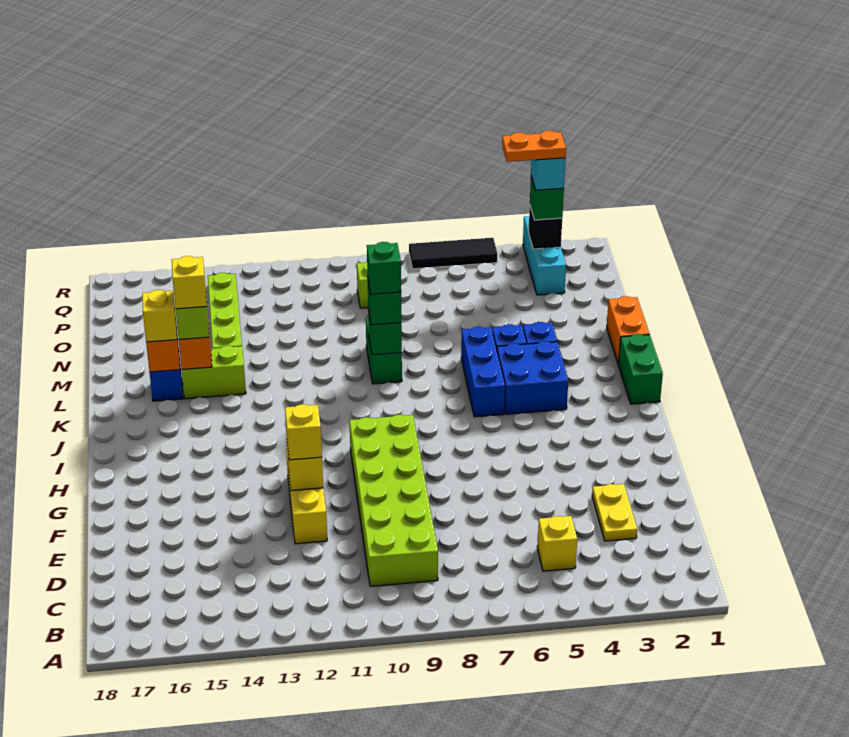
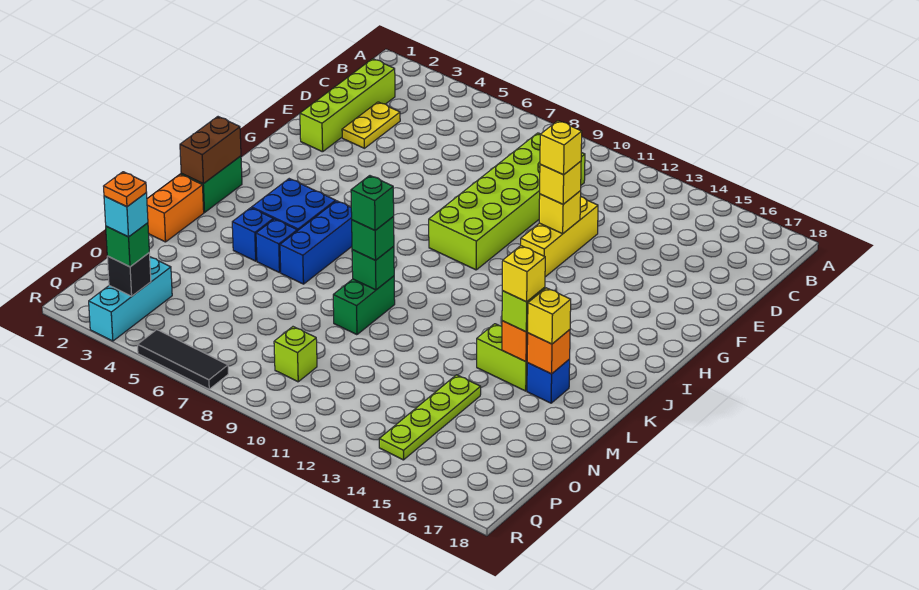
none -> lime 1x4 brick [300,59,395,152]
yellow 1x1 brick [537,516,577,571] -> yellow 1x1 brick moved to [540,121,582,175]
none -> brown 1x2 brick [180,117,241,184]
orange 1x2 plate [502,131,566,162] -> orange 1x1 plate [104,172,146,207]

